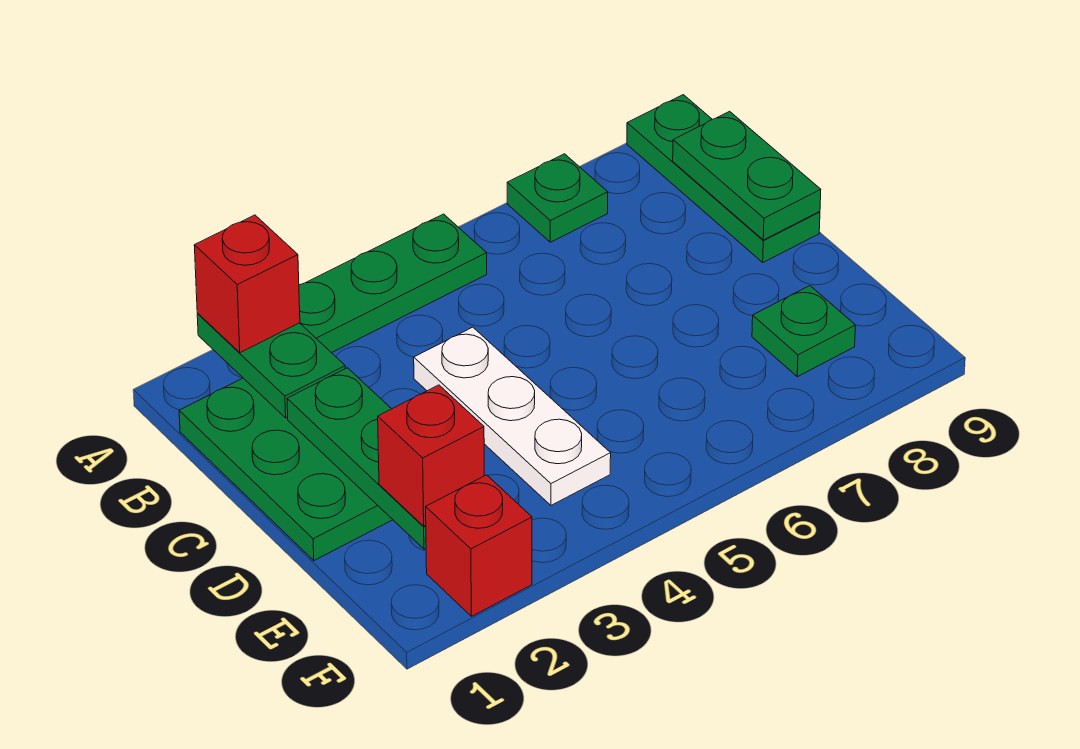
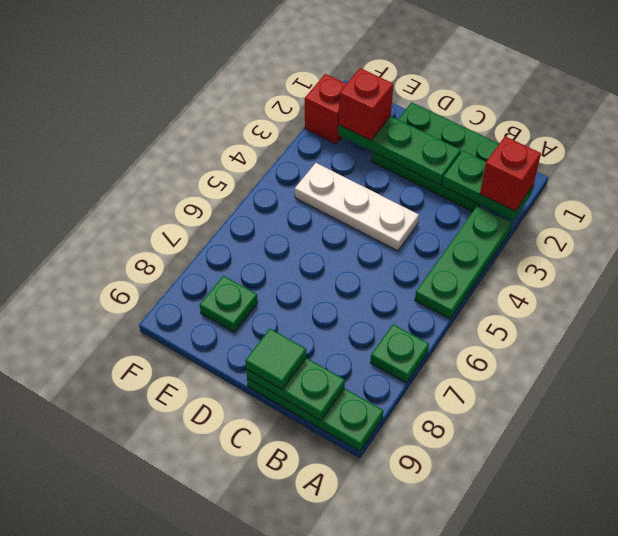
none -> green 1x1 tile [245,329,306,390]

